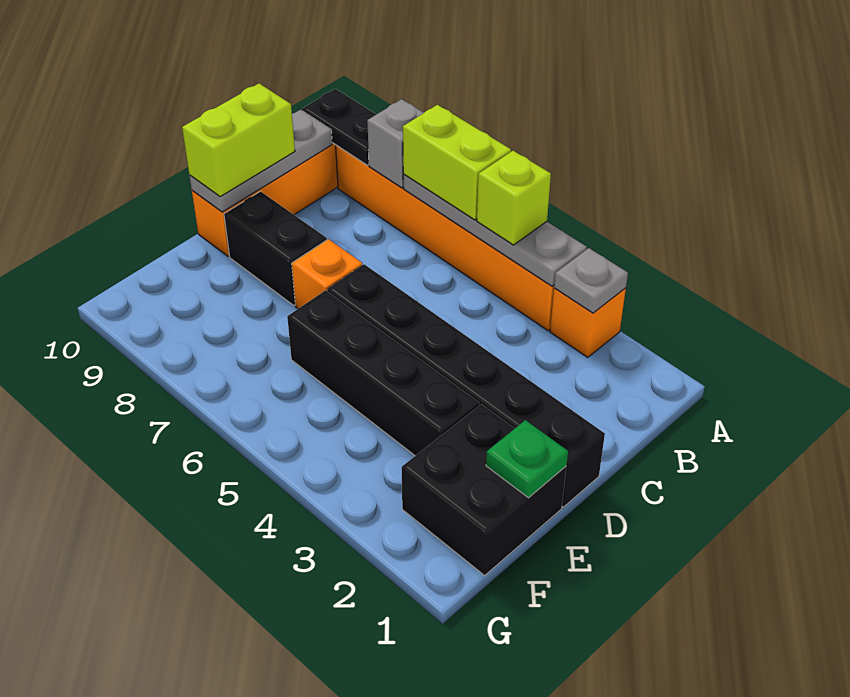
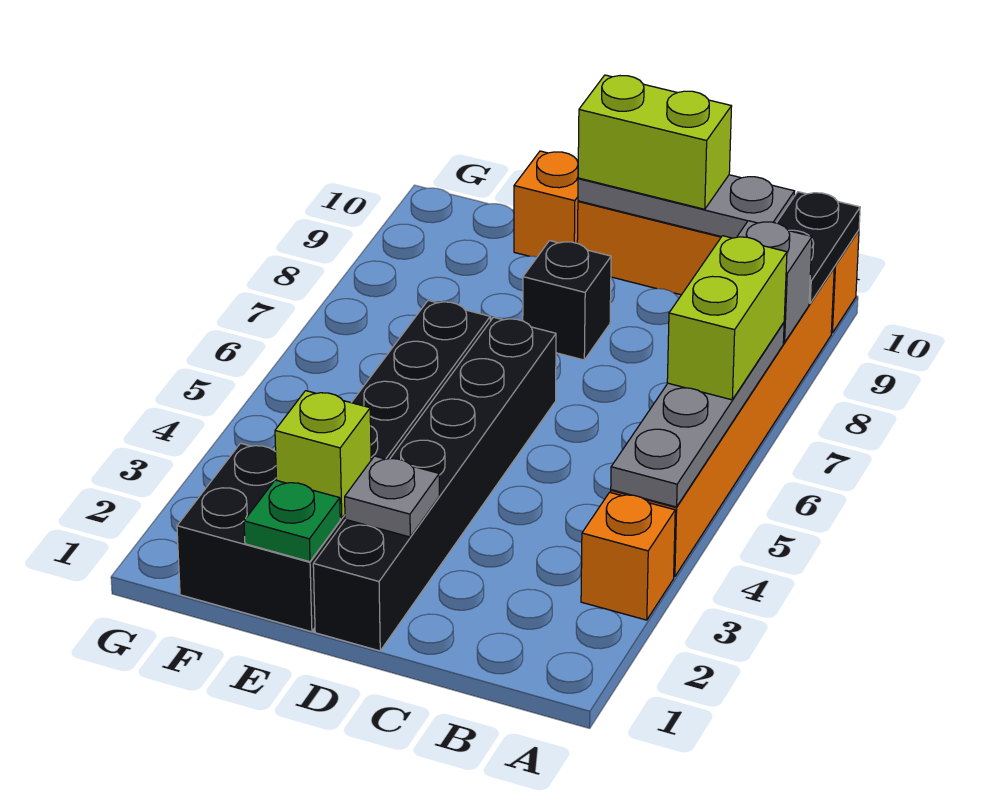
grey 1x1 plate [554,248,628,313] -> grey 1x1 plate moved to [345,456,439,537]
lime 1x1 brick [477,151,551,245] -> lime 1x1 brick moved to [275,391,371,518]
orange 1x1 brick [292,239,362,309] -> orange 1x1 brick moved to [514,151,578,257]
black 1x2 brick [224,191,327,306] -> black 1x1 brick [523,241,611,360]

